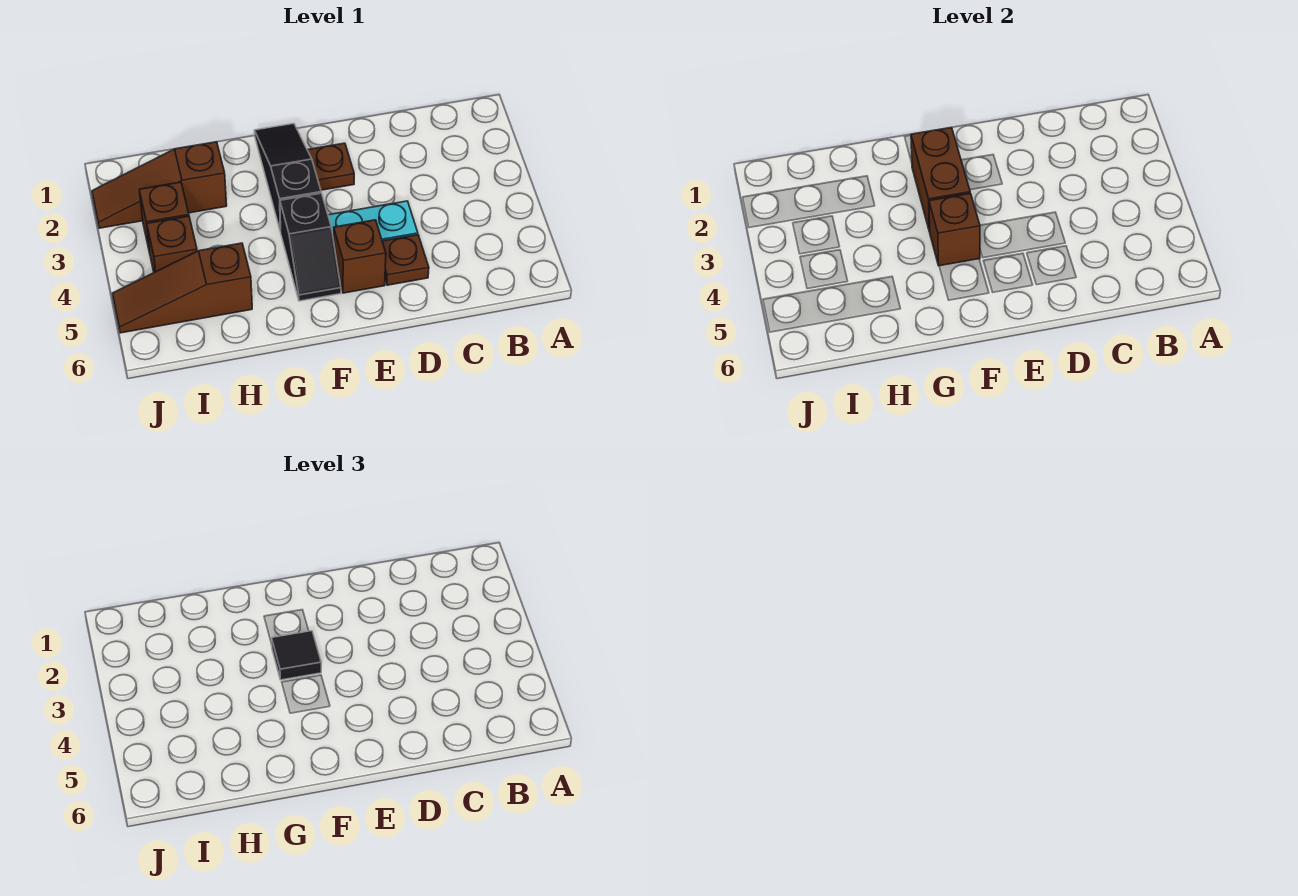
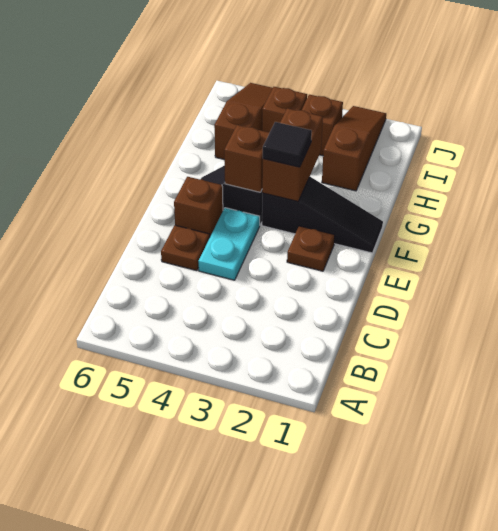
brown 1x2 brick [911,127,970,232] -> brown 1x2 brick turned to [262,108,323,202]

